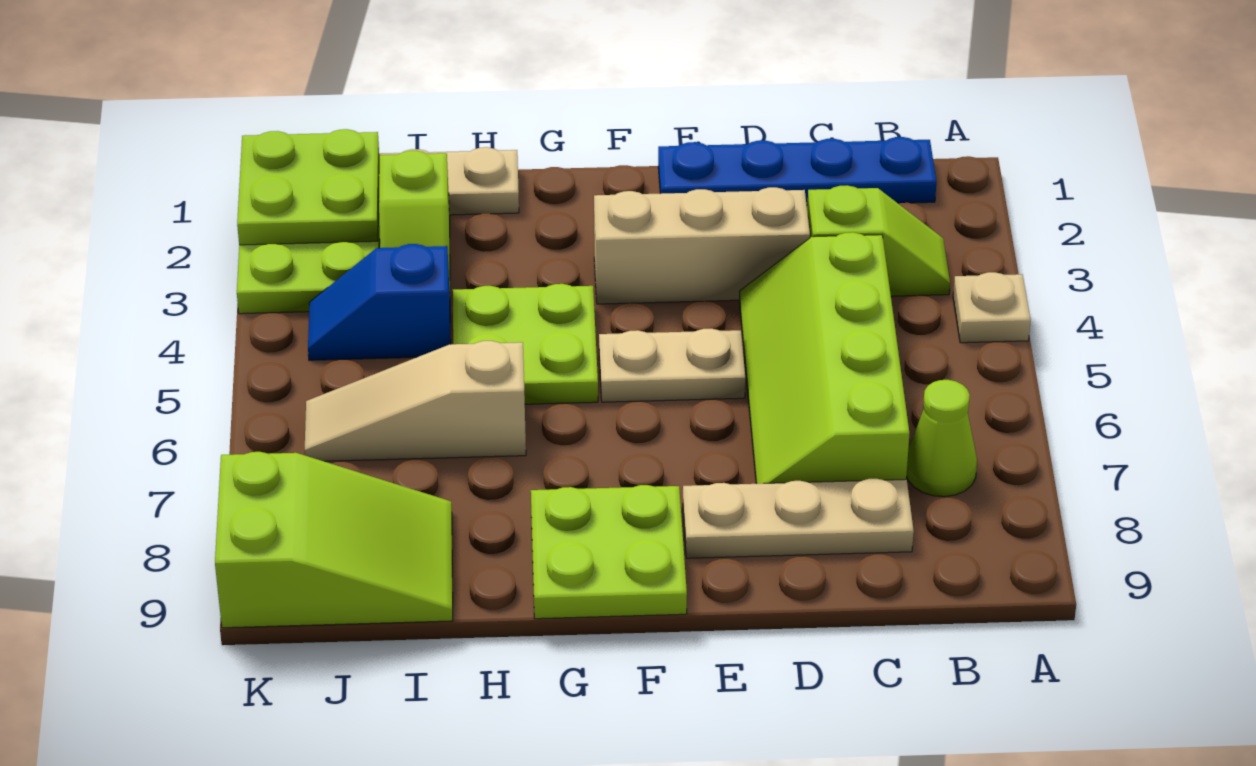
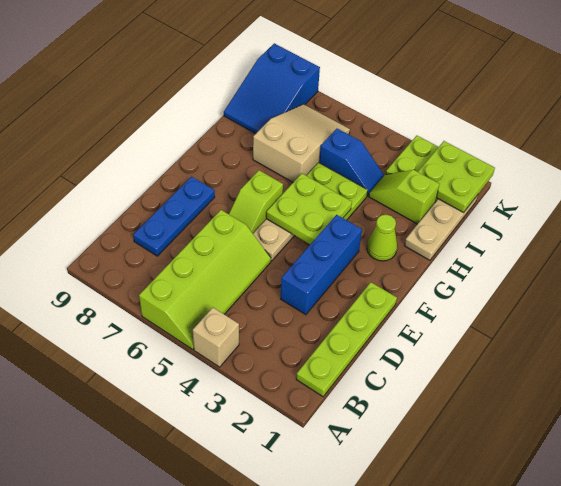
tan 1x1 plate [953,272,1031,343] -> tan 1x1 brick [193,308,239,367]
blue 1x4 plate [658,137,937,206] -> lime 1x4 plate [296,282,397,397]
lime 1x2 slope [807,185,950,296] -> lime 1x2 slope moved to [229,170,283,233]
lime 1x1 cone [906,380,977,497] -> lime 1x1 cone moved to [367,215,397,261]
lime 2x4 slope [740,232,909,484] -> lime 2x4 slope turned to [139,210,271,350]
tan 1x3 plate [683,479,914,558] -> blue 1x3 plate [133,177,215,256]
tan 1x3 brick [594,187,810,304] -> blue 1x3 brick [281,215,362,315]
lime 2x2 plate [531,485,687,619] -> lime 2x2 plate moved to [266,174,352,244]
tan 1x3 slope [305,341,526,461] -> tan 2x3 slope [253,104,350,182]
blue 1x2 slope [308,244,451,360] -> blue 1x2 slope turned to [319,129,384,196]
lime 2x3 slope [215,452,453,628] -> blue 2x3 slope [224,43,320,134]

